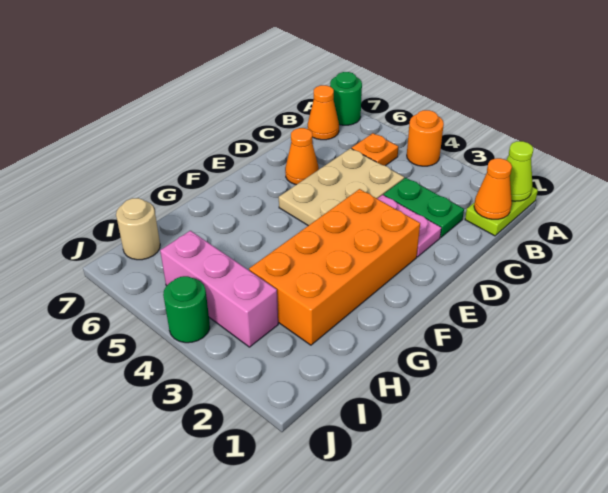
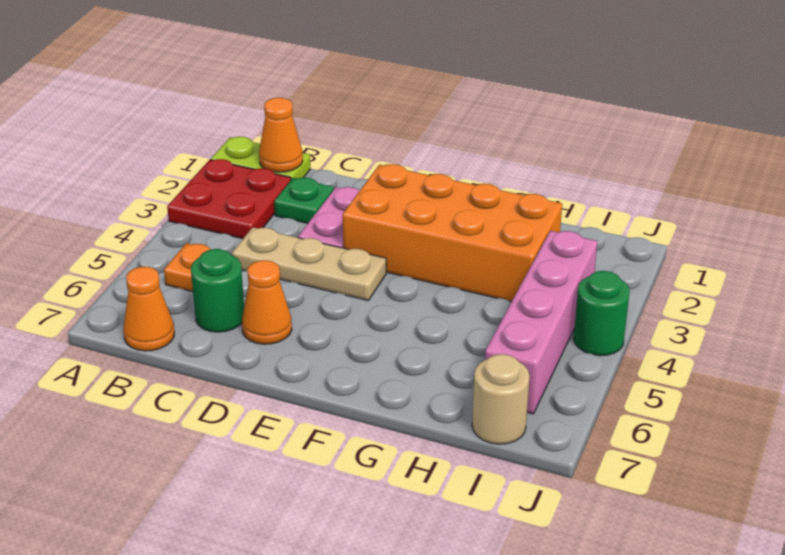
lime 1x1 cone [507,141,533,201] -> none
none -> red 2x2 plate [167,159,291,239]
orange 1x1 round brick [407,110,444,166] -> none
green 1x1 round brick [330,72,362,125] -> green 1x1 round brick moved to [191,249,244,332]
green 1x2 plate [384,178,464,237] -> green 1x1 plate [274,178,334,223]
tan 2x3 plate [279,148,404,226] -> tan 1x3 plate [232,227,386,301]
pink 1x3 brick [160,231,278,347] -> pink 1x4 brick [485,231,597,414]

